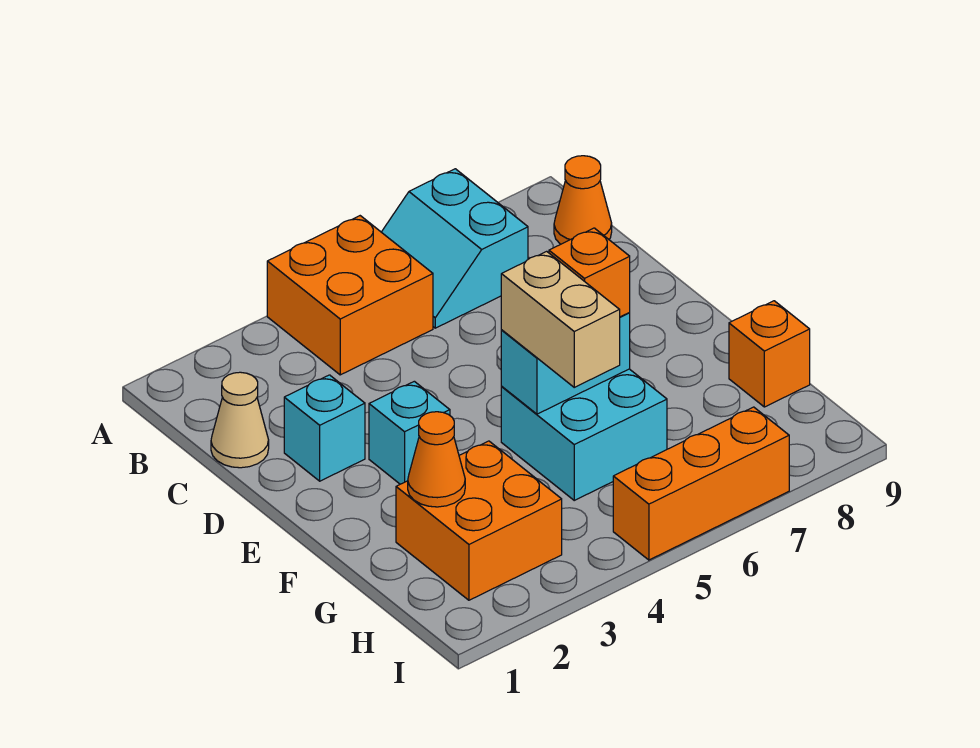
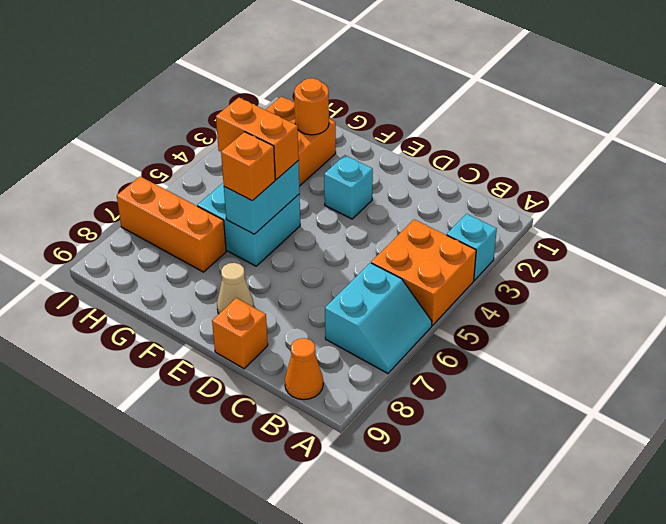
cyan 2x2 slope [382,169,528,328] -> cyan 2x2 slope turned to [325,263,432,373]
tan 1x1 cone [211,372,269,468] -> tan 1x1 cone moved to [217,263,254,314]
cyan 1x1 brick [284,375,365,481] -> cyan 1x1 brick moved to [447,214,497,280]
tan 1x2 brick [501,251,620,387] -> orange 1x2 brick [216,98,299,180]
orange 1x1 cone [408,412,465,507] -> orange 1x1 round brick [294,78,329,135]
orange 1x1 brick [729,301,810,407] -> orange 1x1 brick moved to [212,298,268,369]
orange 1x3 brick [613,407,789,560] -> orange 1x3 brick turned to [117,176,226,272]

